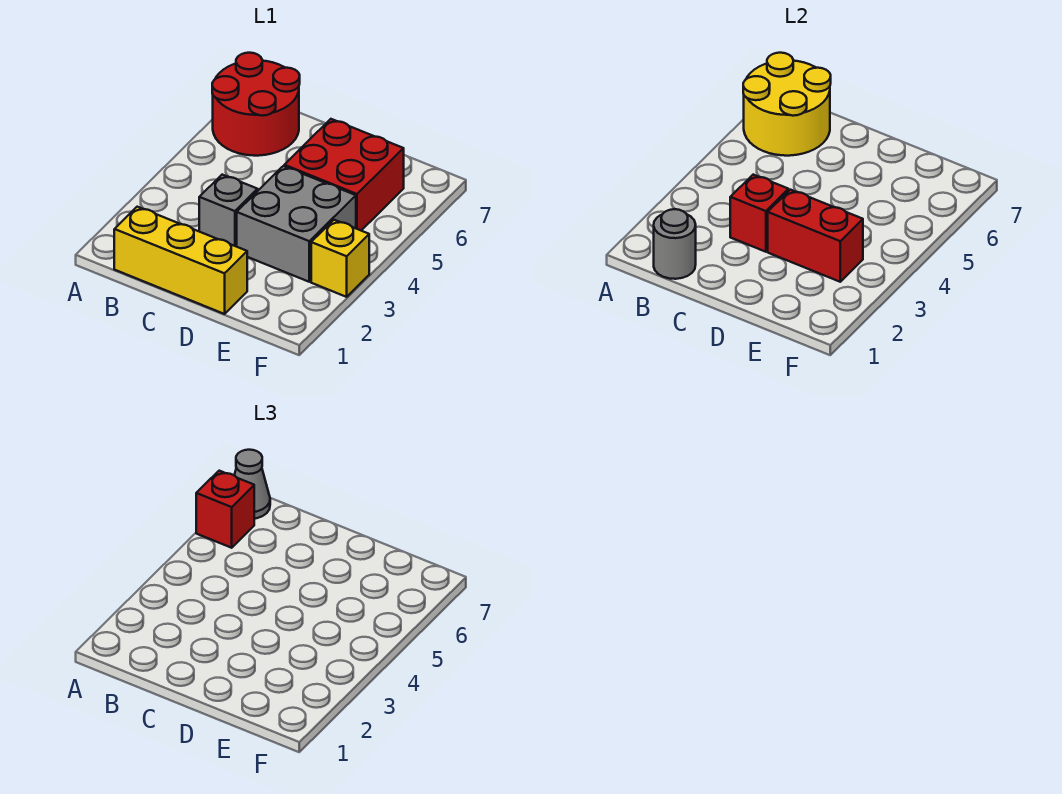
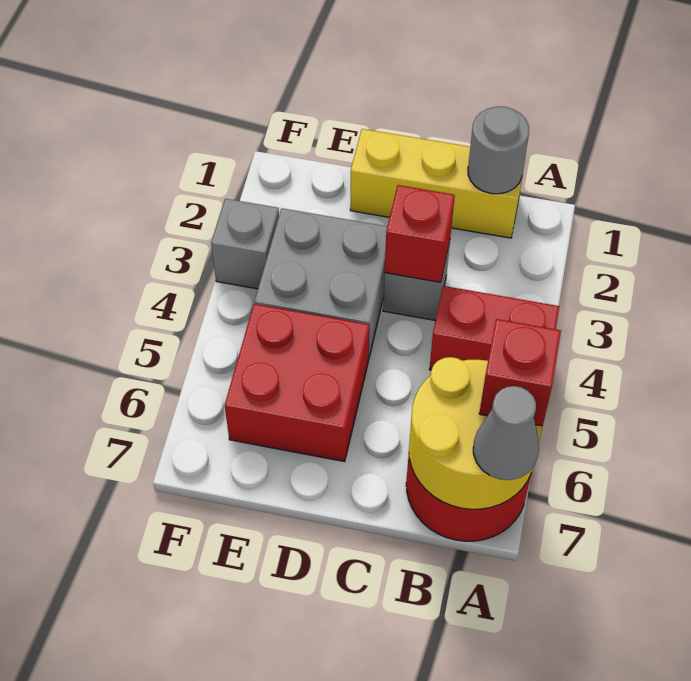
red 1x2 brick [768,190,863,282] -> red 1x2 brick moved to [429,286,559,370]
yellow 1x1 brick [311,220,369,297] -> grey 1x1 brick [211,199,279,289]

